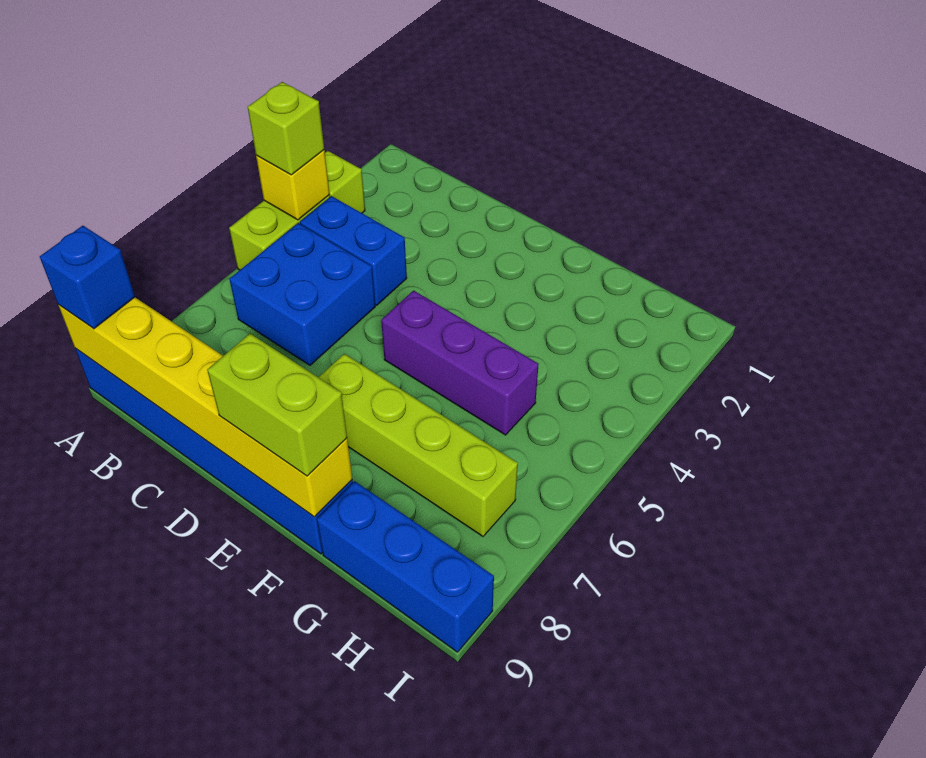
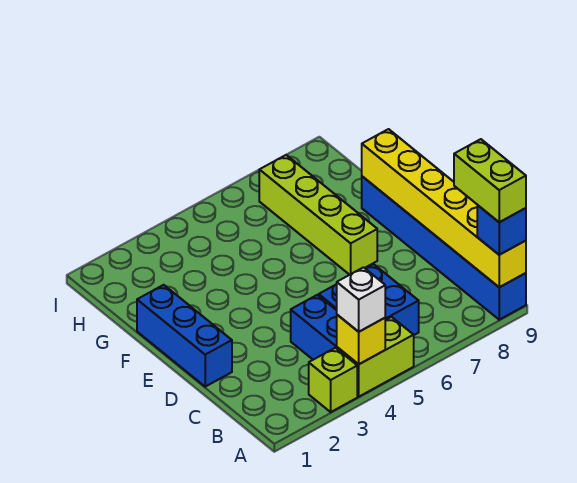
lime 1x1 brick [248,82,324,175] -> white 1x1 brick [337,267,385,332]
purple 1x3 brick [381,291,539,435] -> none
lime 1x2 brick [207,334,347,476] -> lime 1x2 brick moved to [454,139,526,222]
blue 1x3 brick [317,481,494,652] -> blue 1x3 brick moved to [137,285,232,387]

